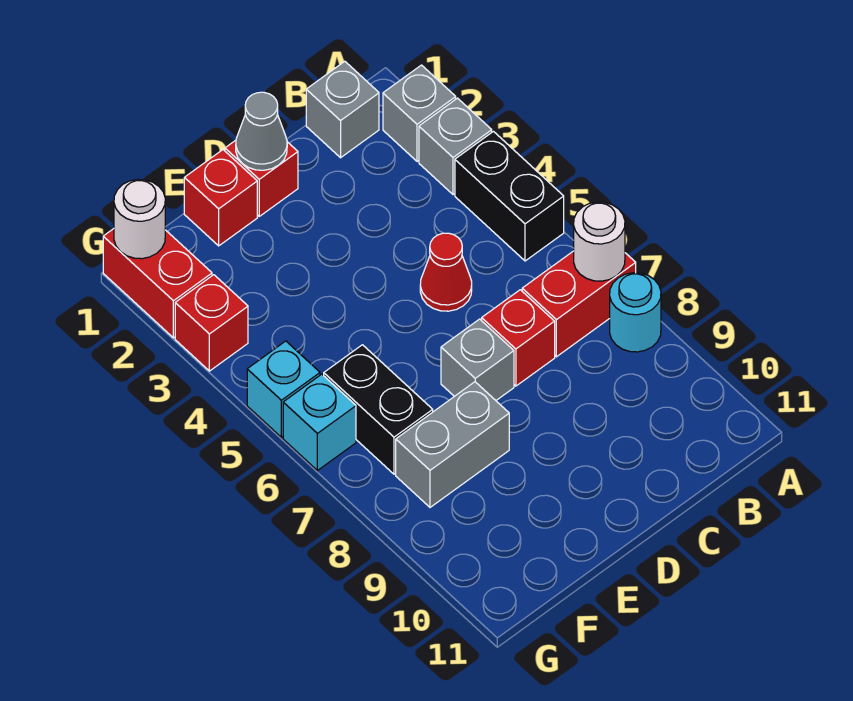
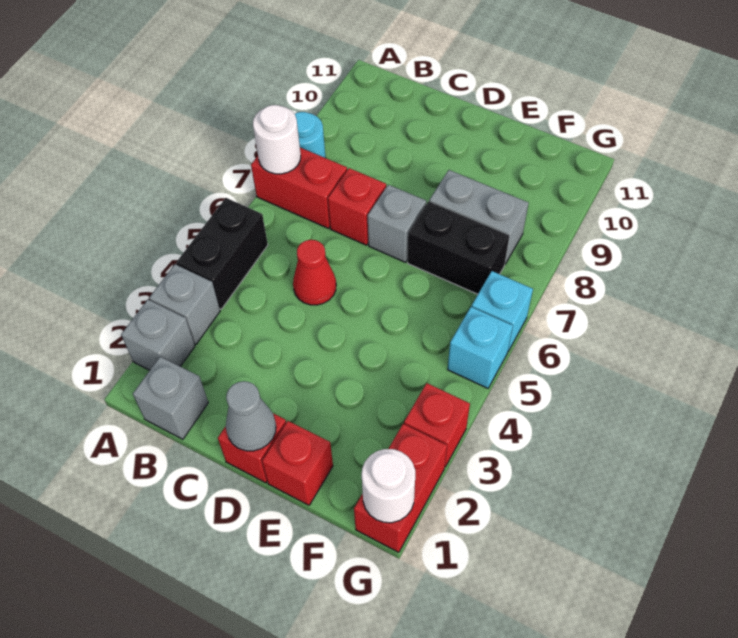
black 1x2 brick [324,345,433,474] -> black 1x2 brick turned to [408,202,509,294]

